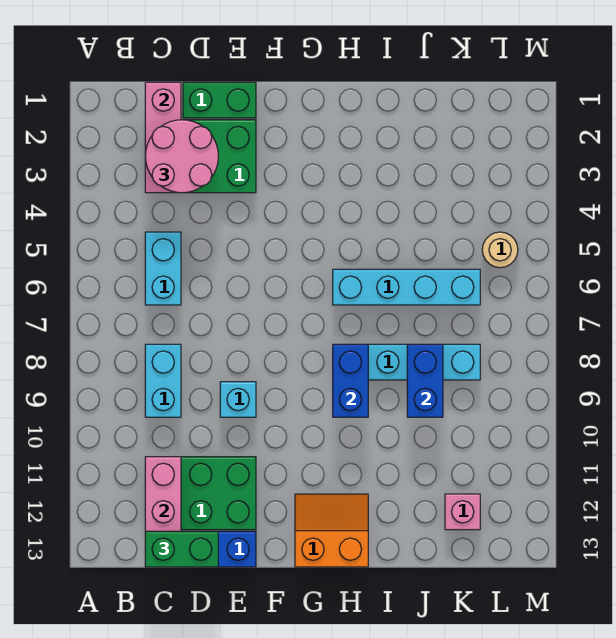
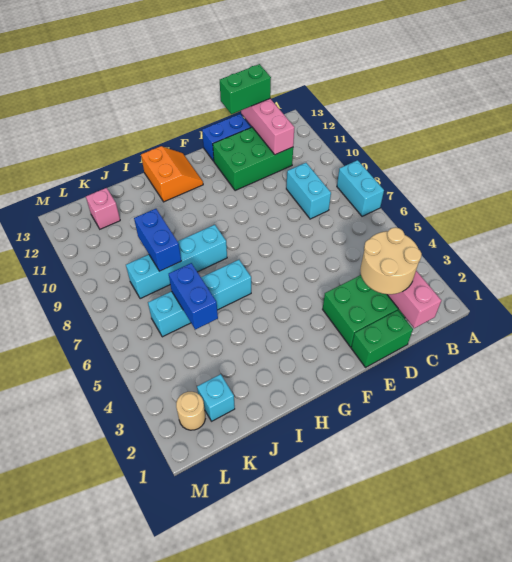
pink 2x2 round brick [145,120,218,193] -> tan 2x2 round brick [360,227,422,294]
cyan 1x2 brick [145,232,181,305] -> cyan 1x2 brick moved to [337,160,384,216]
cyan 1x1 brick [220,382,256,417] -> cyan 1x1 brick moved to [197,374,235,421]
orange 2x2 slope [295,494,368,567] -> orange 2x2 slope turned to [141,146,203,202]
blue 1x2 brick [333,344,368,417] -> blue 1x2 brick moved to [169,263,218,329]
tan 1x1 round brick [482,232,518,268] -> tan 1x1 round brick moved to [176,392,205,430]

